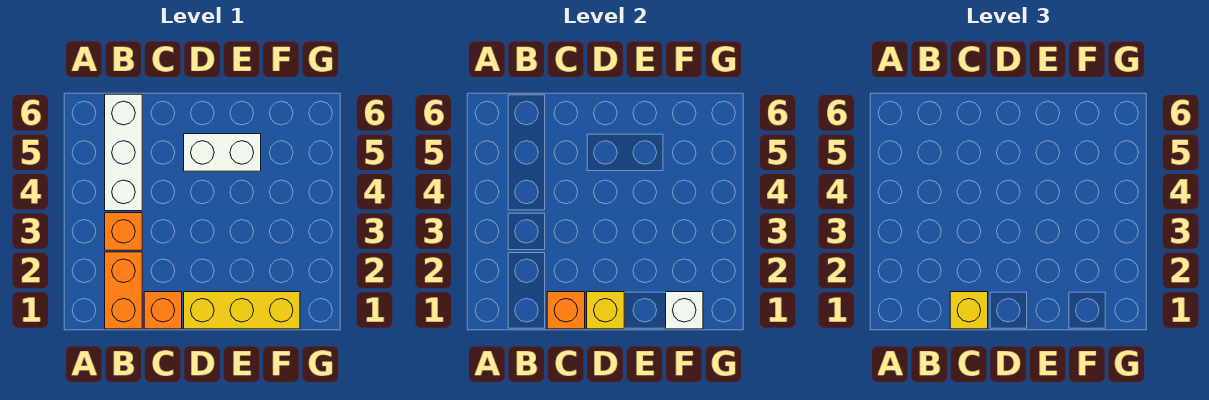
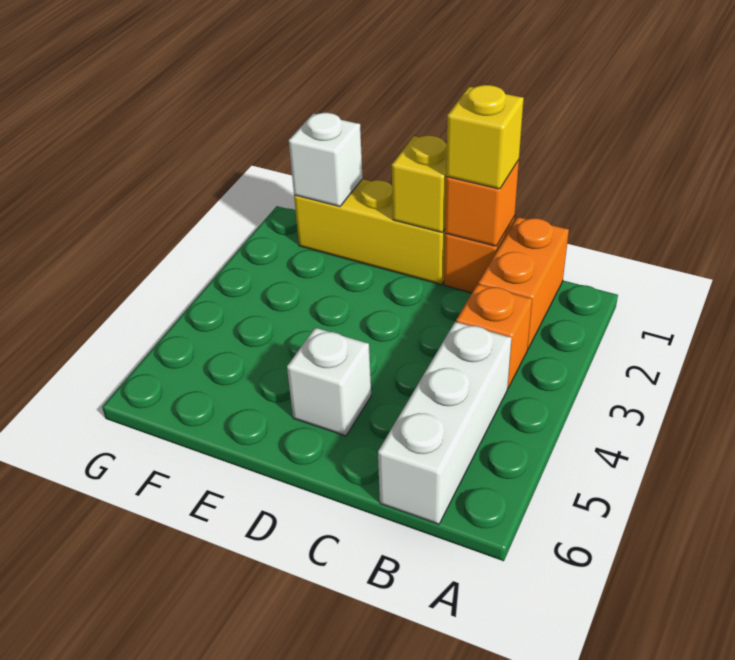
white 1x2 brick [184,134,261,171] -> white 1x1 brick [287,328,371,436]

